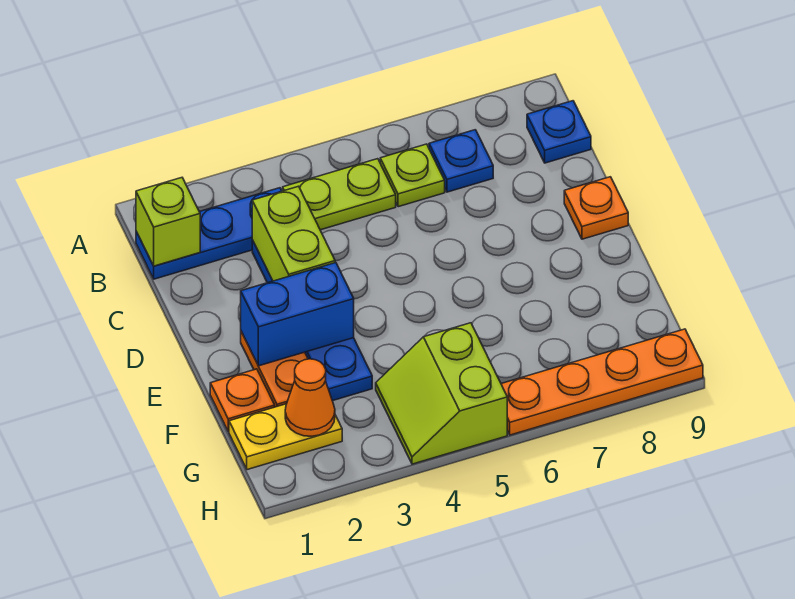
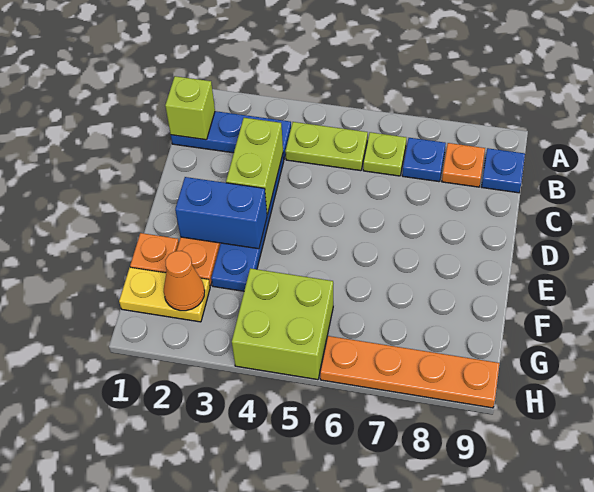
orange 1x1 plate [564,177,628,239] -> orange 1x1 plate moved to [442,143,485,187]
lime 2x2 slope [376,323,507,464] -> lime 2x2 brick [232,268,333,380]

